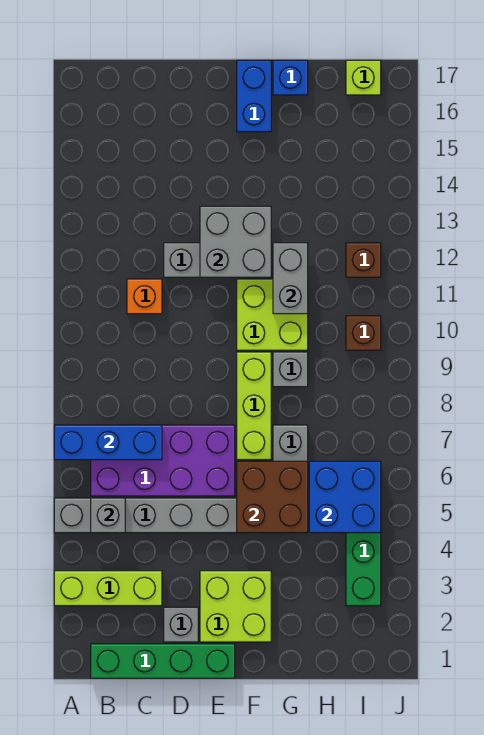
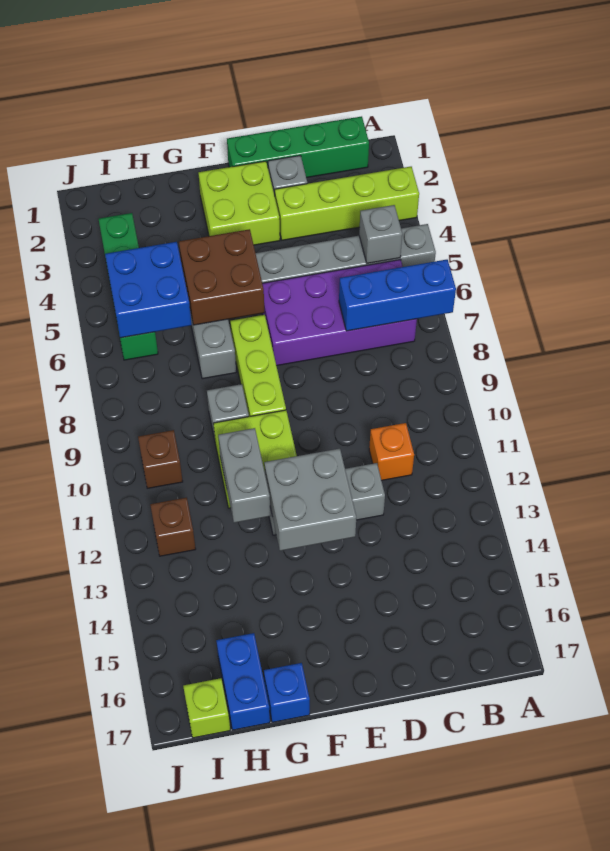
lime 1x3 brick [54,571,162,606] -> lime 1x4 brick [275,167,419,240]
blue 1x2 brick [237,60,271,132] -> blue 1x2 brick moved to [216,633,270,730]

